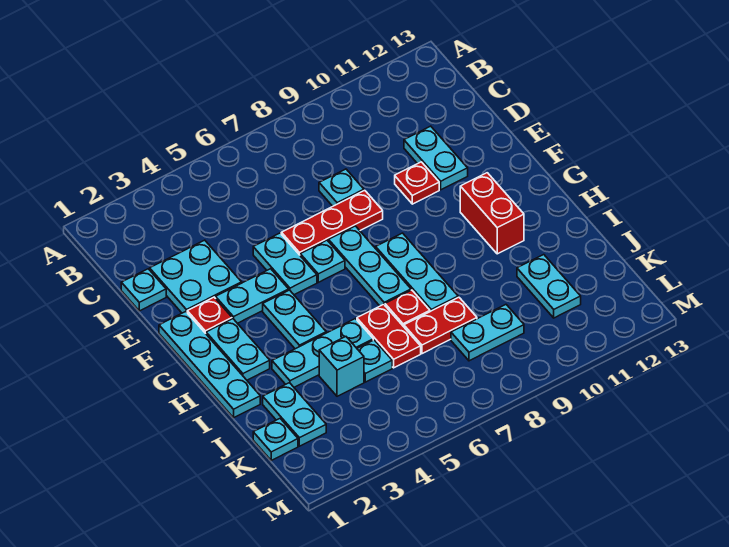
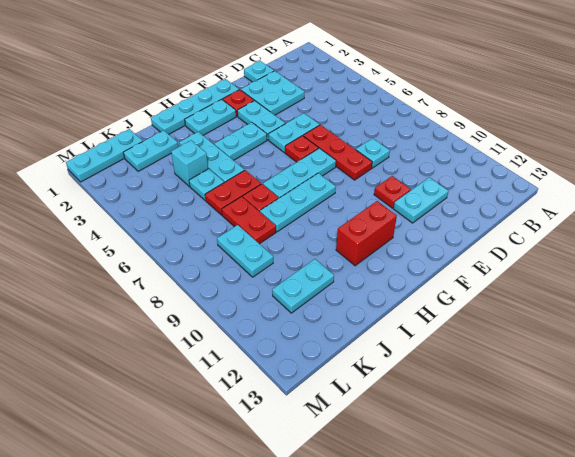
cyan 1x1 plate [300,240,345,282] -> red 1x1 plate [285,136,319,162]
cyan 1x1 plate [253,419,298,460] -> cyan 1x3 plate [66,129,143,182]

